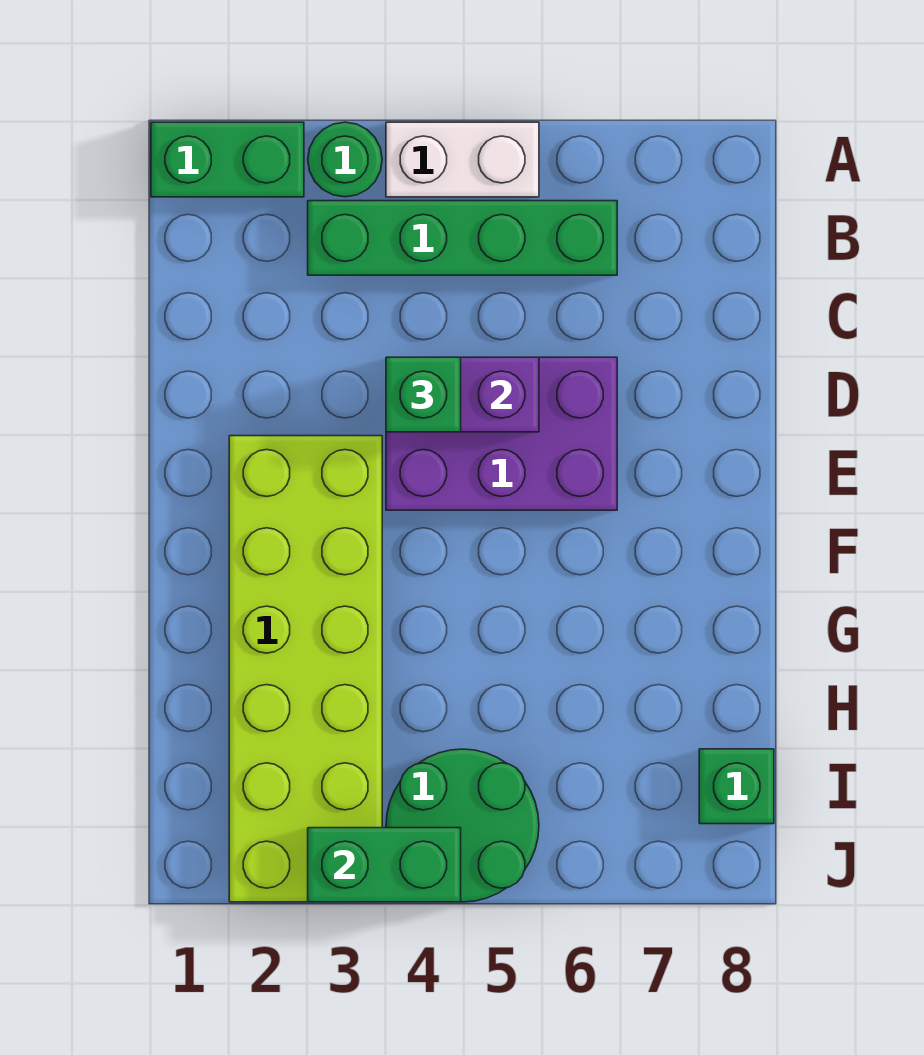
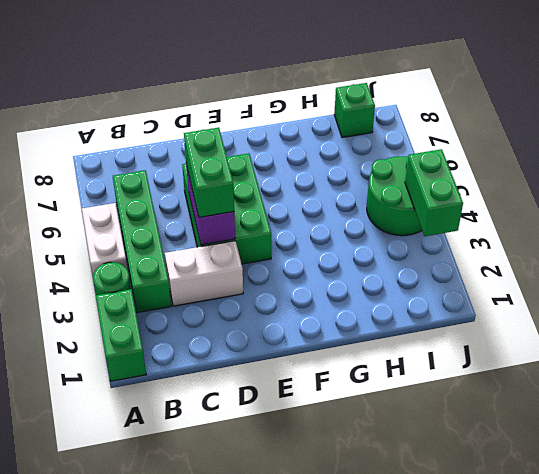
none -> white 1x2 brick [165,241,243,306]
purple 2x3 brick [386,357,617,510] -> green 2x3 brick [182,153,271,264]
green 1x1 brick [386,357,461,432] -> green 1x2 brick [184,128,234,217]
lime 2x6 brick [229,436,382,902] -> none

